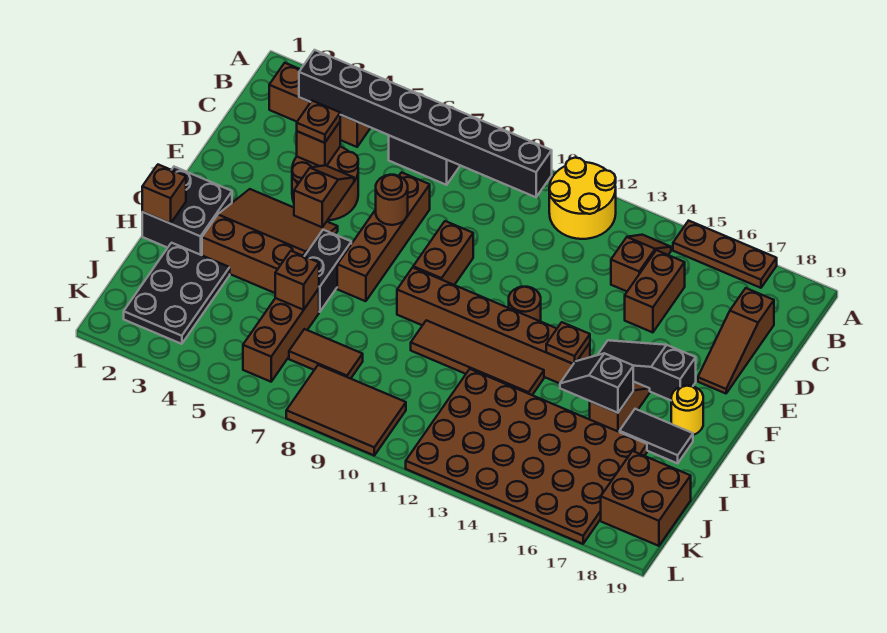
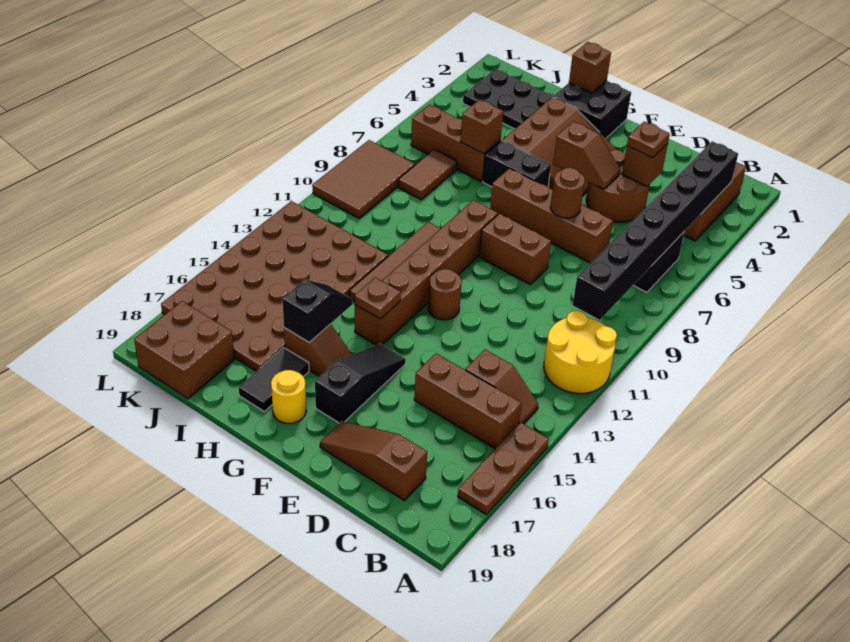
brown 1x2 brick [625,250,685,332] -> brown 1x3 brick [414,353,521,449]

